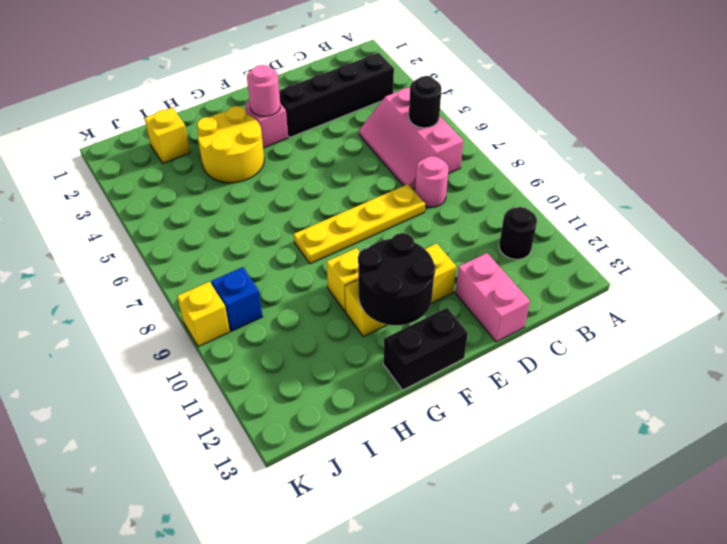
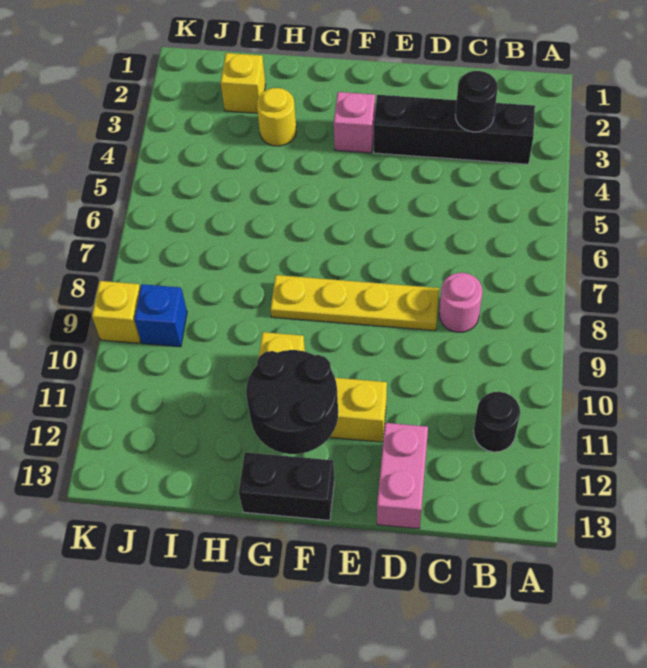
pink 2x3 slope [359,87,463,189] -> none
black 1x1 round brick [409,76,442,128] -> black 1x1 round brick moved to [455,71,498,132]
pink 1x1 round brick [247,65,280,117] -> none
yellow 2x2 round brick [197,106,264,183] -> yellow 1x1 round brick [257,88,296,146]

